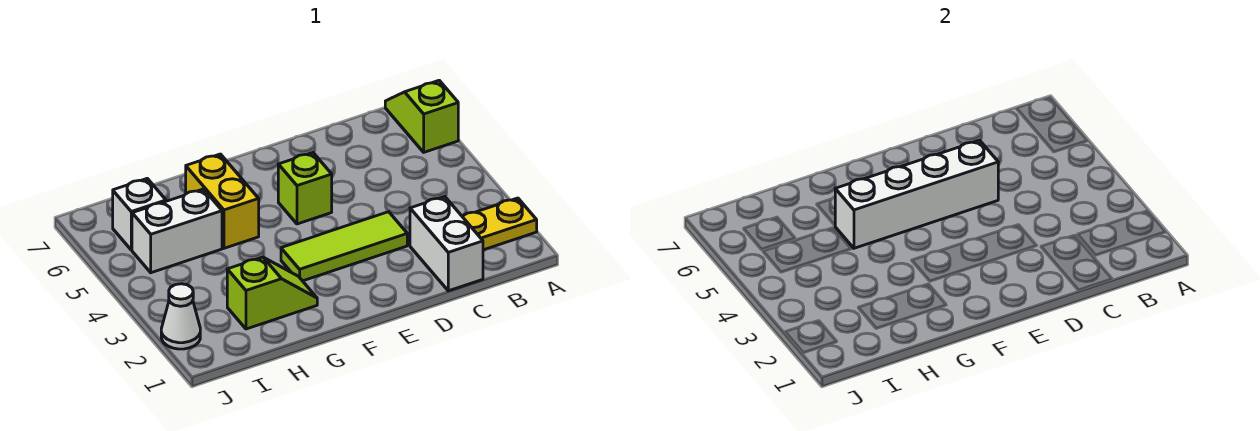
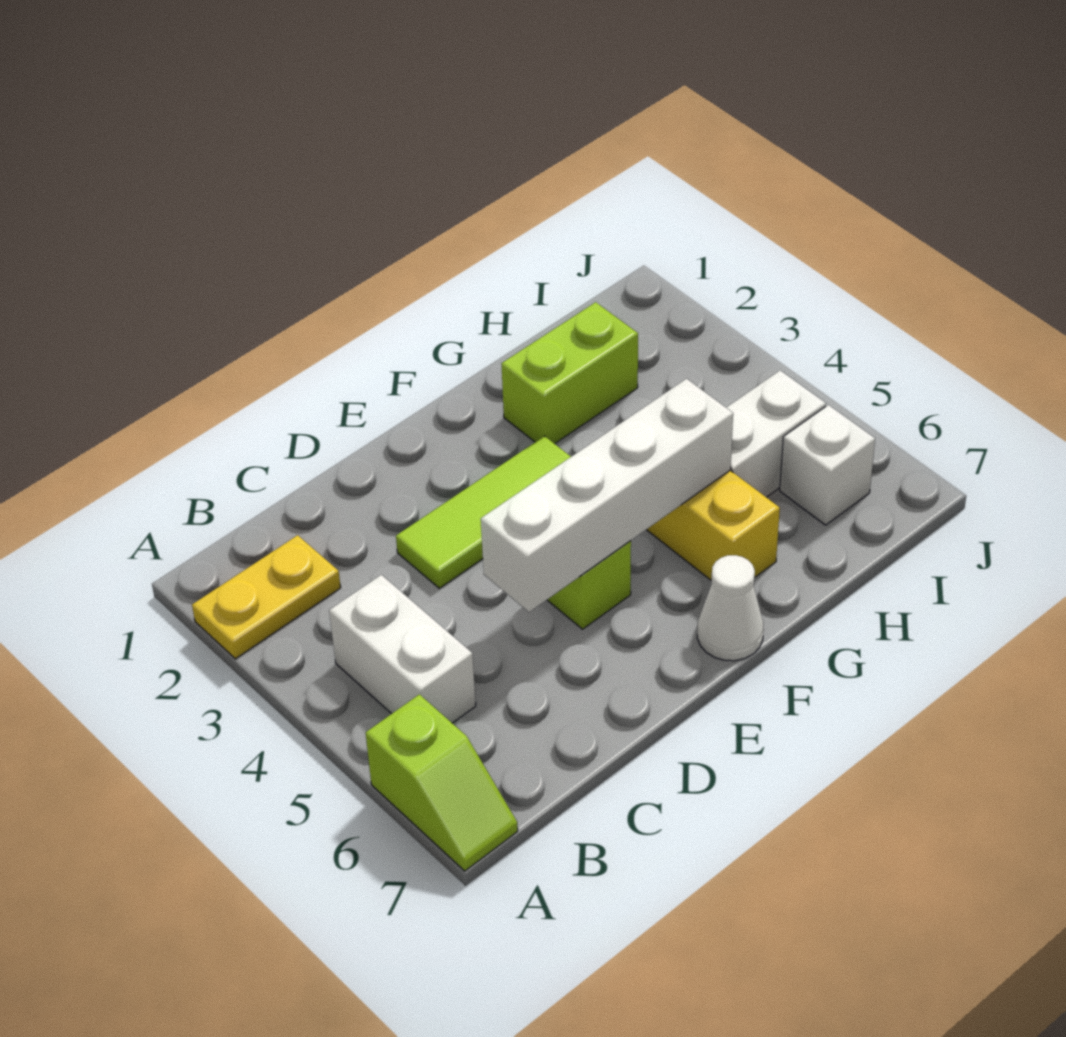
white 1x2 brick [410,197,483,291] -> white 1x2 brick moved to [329,575,476,723]
lime 1x2 slope [227,257,317,329] -> lime 1x2 brick [501,302,638,444]
white 1x1 cone [161,284,200,349] -> white 1x1 cone moved to [697,555,764,661]

